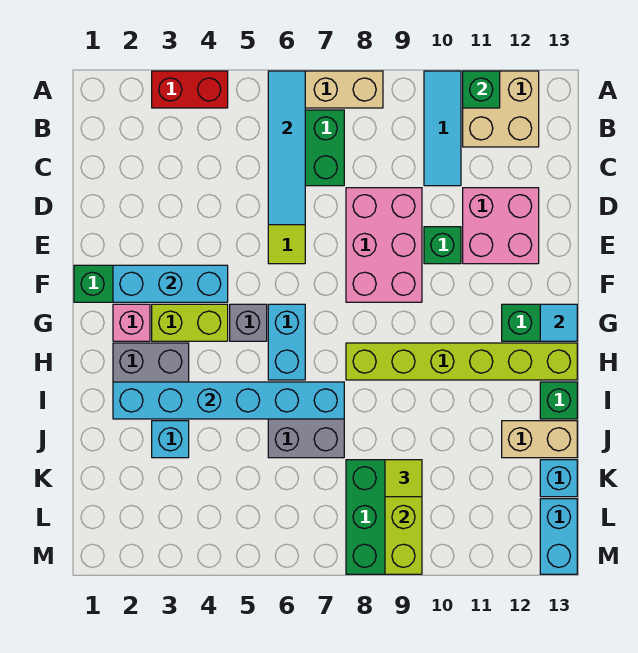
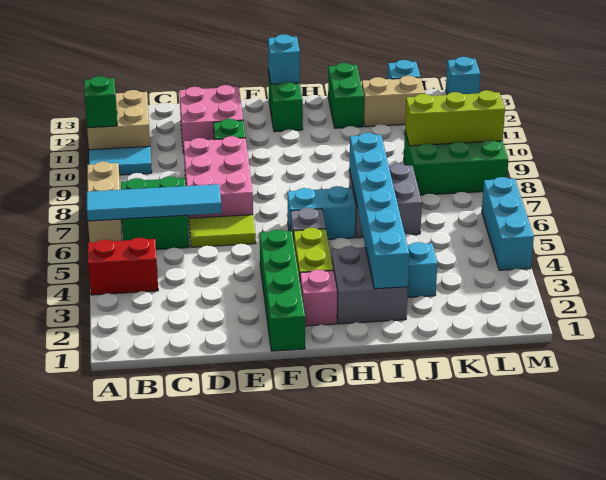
red 1x2 brick [152,71,228,108] -> red 1x2 brick turned to [88,238,158,295]
cyan 1x3 tile [424,71,461,186] -> cyan 1x2 tile [89,146,152,175]
pink 2x3 brick [346,188,422,302] -> pink 2x3 brick turned to [184,136,253,218]
cyan 1x3 brick [113,265,228,302] -> cyan 1x3 brick moved to [482,177,534,270]
cyan 1x1 tile [540,304,577,341] -> cyan 1x1 brick [268,34,300,84]
lime 1x6 brick [346,343,577,380] -> none
green 1x1 brick [540,382,577,419] -> green 1x2 brick [328,63,364,128]
tan 1x2 brick [502,421,577,458] -> tan 1x2 brick turned to [362,76,425,127]
lime 1x1 tile [385,460,422,497] -> none
cyan 1x2 brick [540,499,577,574] -> cyan 1x1 brick [446,57,480,94]

